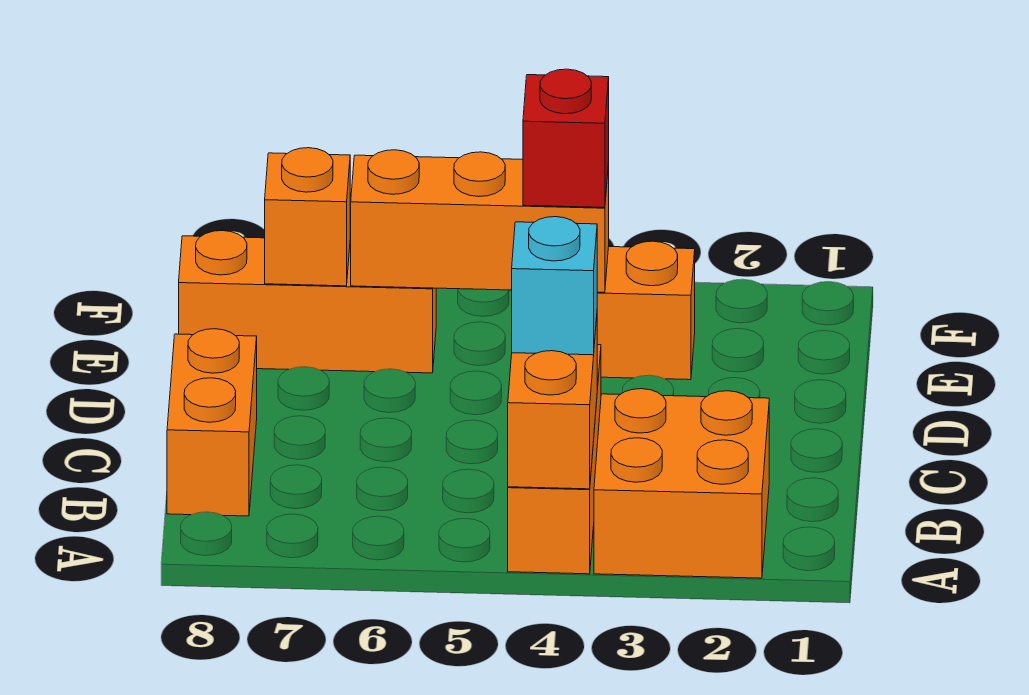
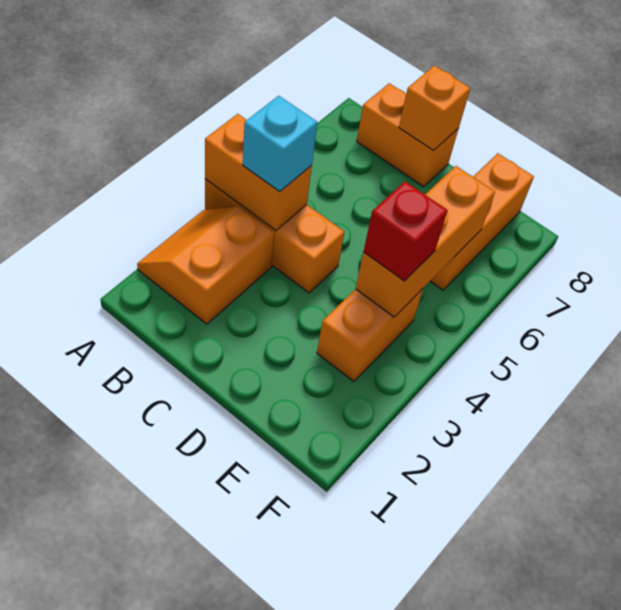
orange 2x2 brick [594,389,769,578] -> orange 2x2 slope [137,206,274,324]
orange 1x1 brick [265,148,350,286] -> orange 1x1 brick moved to [399,66,470,151]

